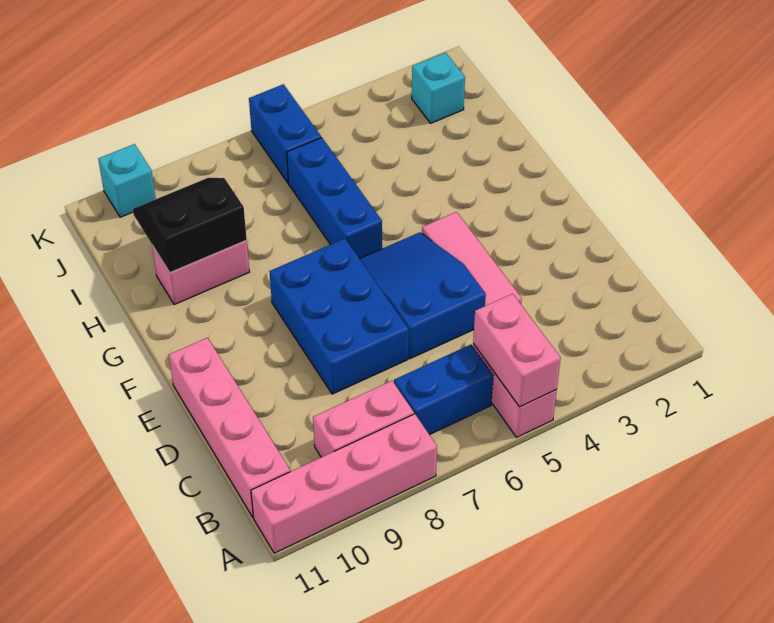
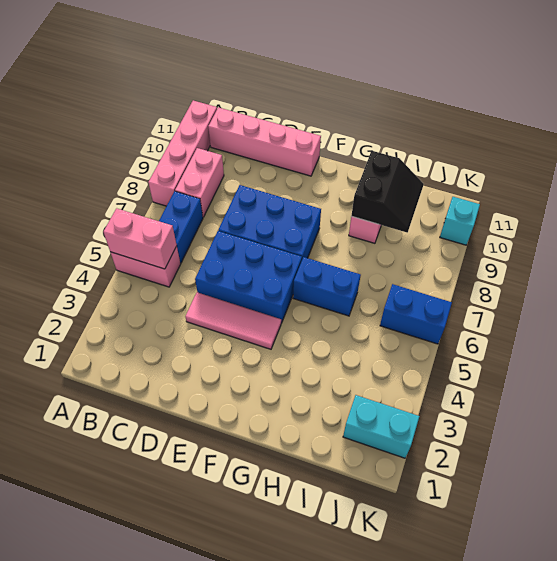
blue 2x3 slope [360,232,486,359] -> blue 2x3 brick [195,231,302,323]
blue 1x3 brick [287,138,382,259] -> blue 1x2 brick [293,257,361,316]
cyan 1x1 brick [412,52,465,123] -> cyan 1x2 brick [343,395,419,458]

